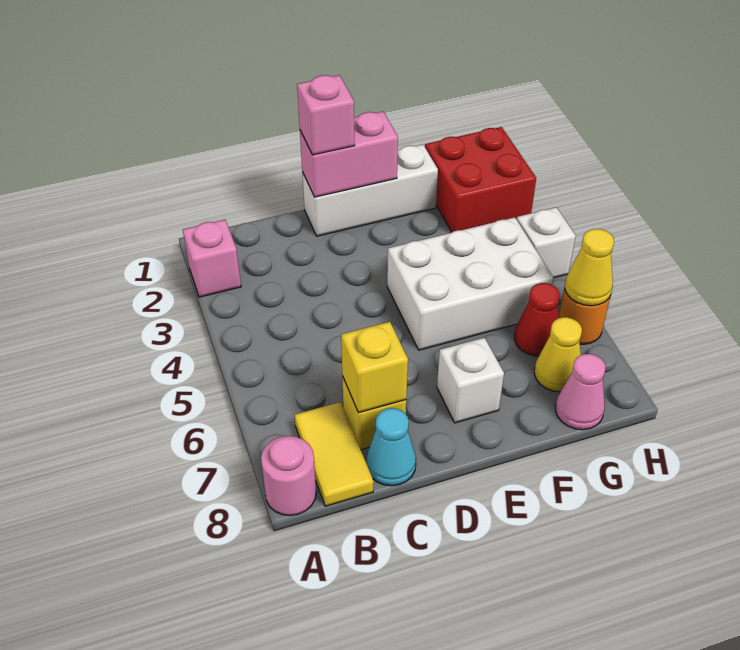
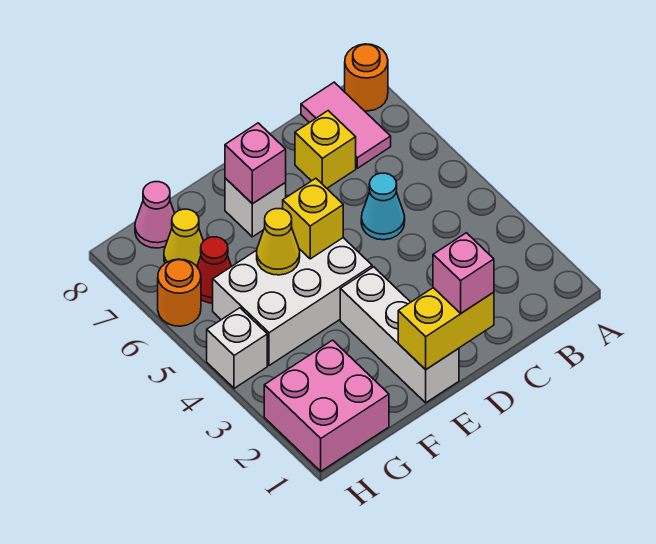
pink 1x1 brick [183,220,241,297] -> pink 1x1 brick moved to [225,123,286,204]
pink 1x1 round brick [261,436,316,516] -> orange 1x1 round brick [345,44,388,111]
yellow 1x2 tile [295,402,373,506] -> pink 1x2 tile [301,82,391,168]
yellow 1x1 brick [341,322,408,413] -> yellow 1x1 brick moved to [283,178,343,259]
cyan 1x1 cone [366,408,416,486] -> cyan 1x1 cone moved to [361,173,405,240]
white 1x3 brick [302,145,438,236] -> white 1x3 brick turned to [340,267,459,403]
pink 1x2 brick [300,112,398,197] -> yellow 1x2 brick [398,288,494,370]
red 2x2 brick [425,127,536,232] -> pink 2x2 brick [264,340,389,471]
yellow 1x1 cone [565,229,614,306] -> yellow 1x1 cone moved to [257,209,300,275]

